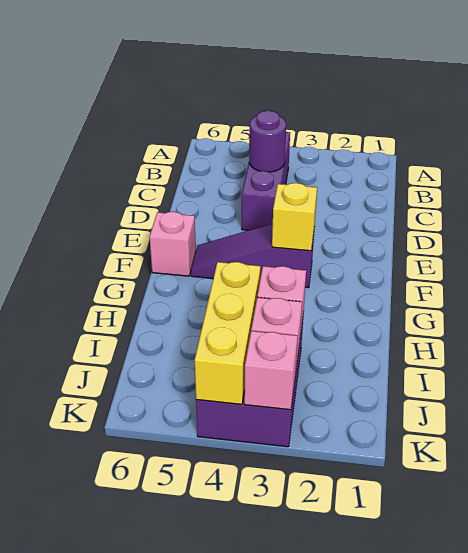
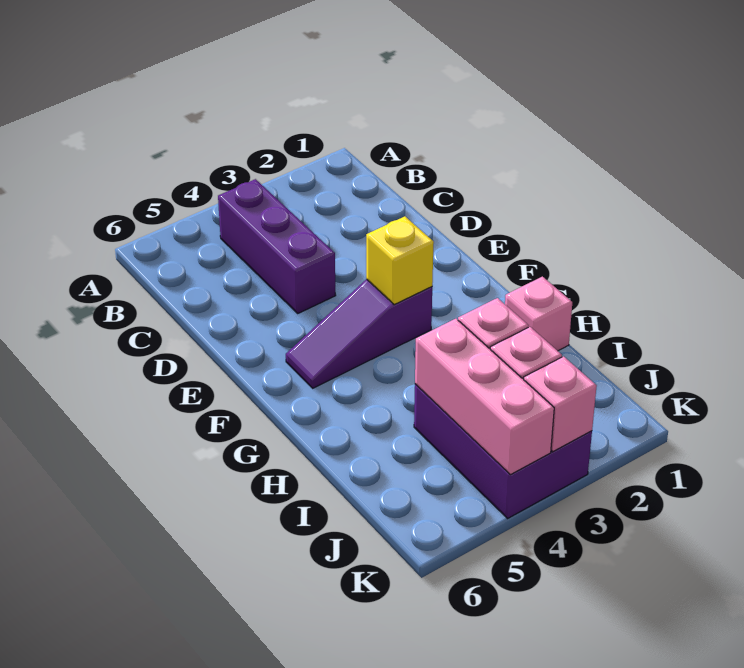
purple 1x1 round brick [249,111,286,172] -> none
pink 1x1 brick [150,212,196,276] -> pink 1x1 brick moved to [505,277,572,351]
yellow 1x3 brick [195,262,260,404] -> pink 1x3 brick [415,319,554,475]

